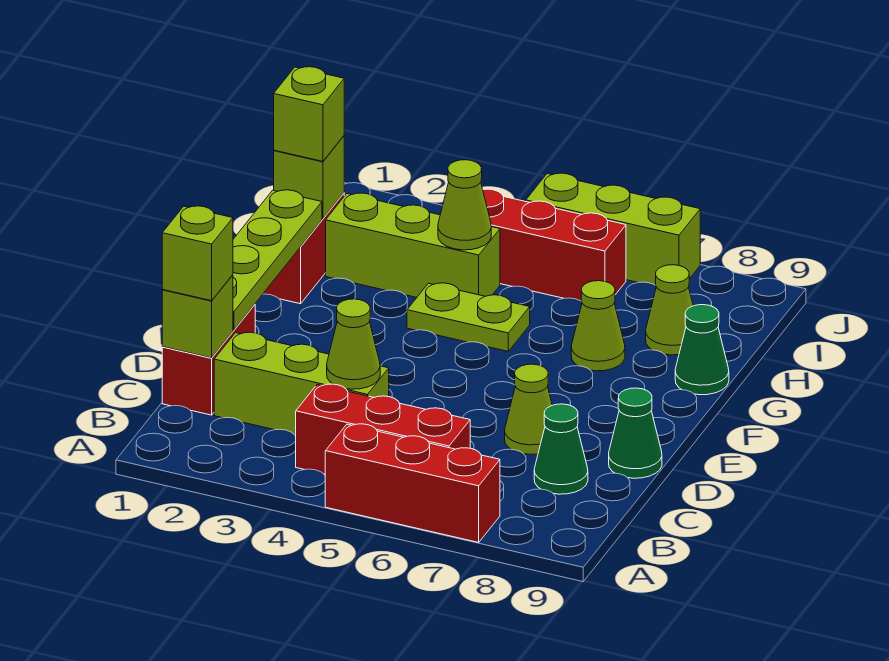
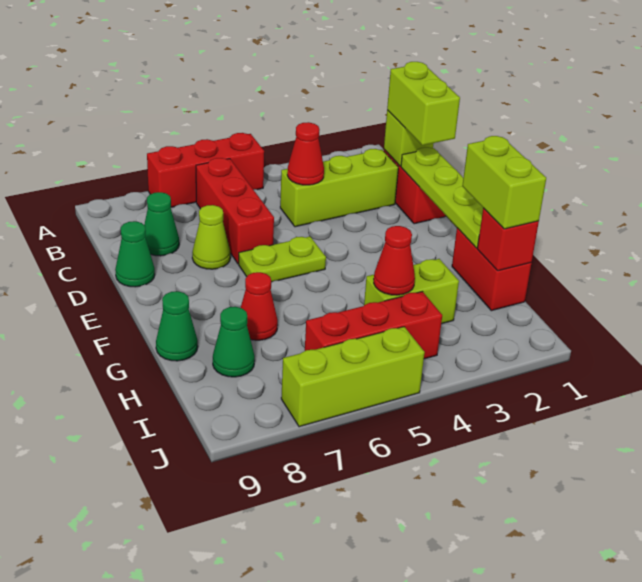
red 1x3 brick [296,384,470,474] -> red 1x3 brick turned to [196,158,274,264]
lime 1x1 brick [162,206,233,301] -> lime 1x2 brick [387,62,460,145]
lime 1x1 cone [327,299,380,389] -> red 1x1 cone [287,122,324,185]
lime 1x2 plate [407,283,530,351] -> lime 1x2 plate moved to [239,236,326,282]
lime 1x1 cone [571,281,625,371] -> red 1x1 cone [241,272,278,340]
lime 1x1 brick [274,136,344,219] -> red 1x1 brick [477,208,539,271]
lime 1x1 brick [274,67,344,161] -> lime 1x2 brick [462,136,546,229]
lime 1x3 brick [326,193,500,297] -> lime 1x2 brick [364,259,459,324]
lime 1x1 cone [438,160,491,250] -> red 1x1 cone [374,226,415,295]
lime 1x1 cone [646,265,693,355] -> green 1x1 cone [213,307,255,377]

